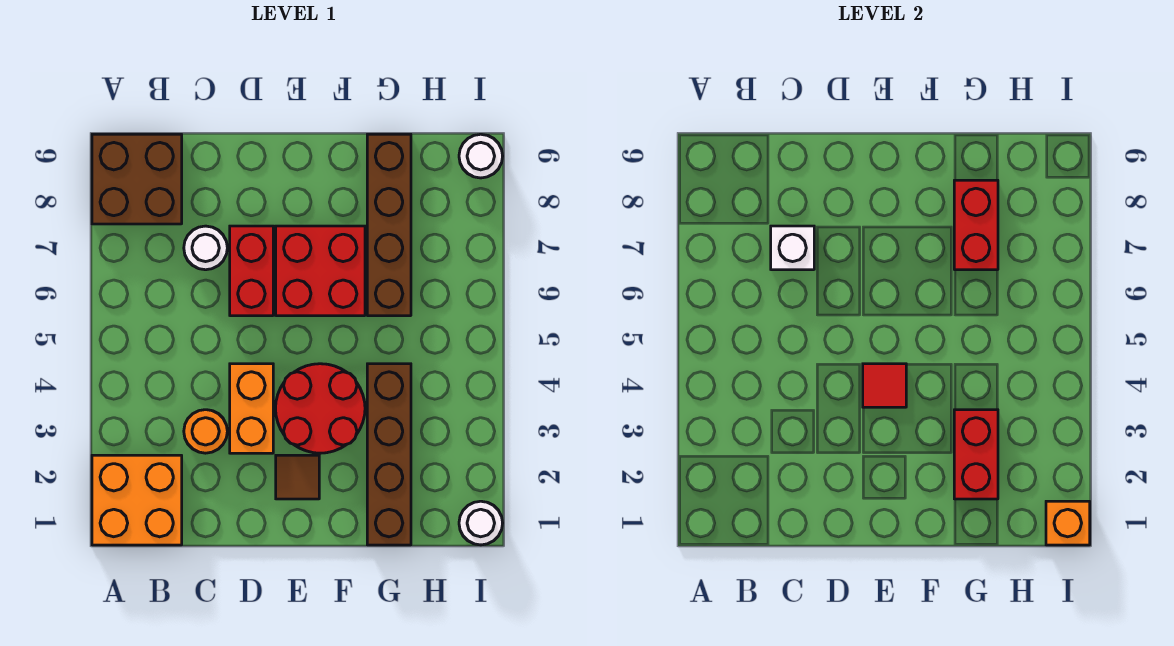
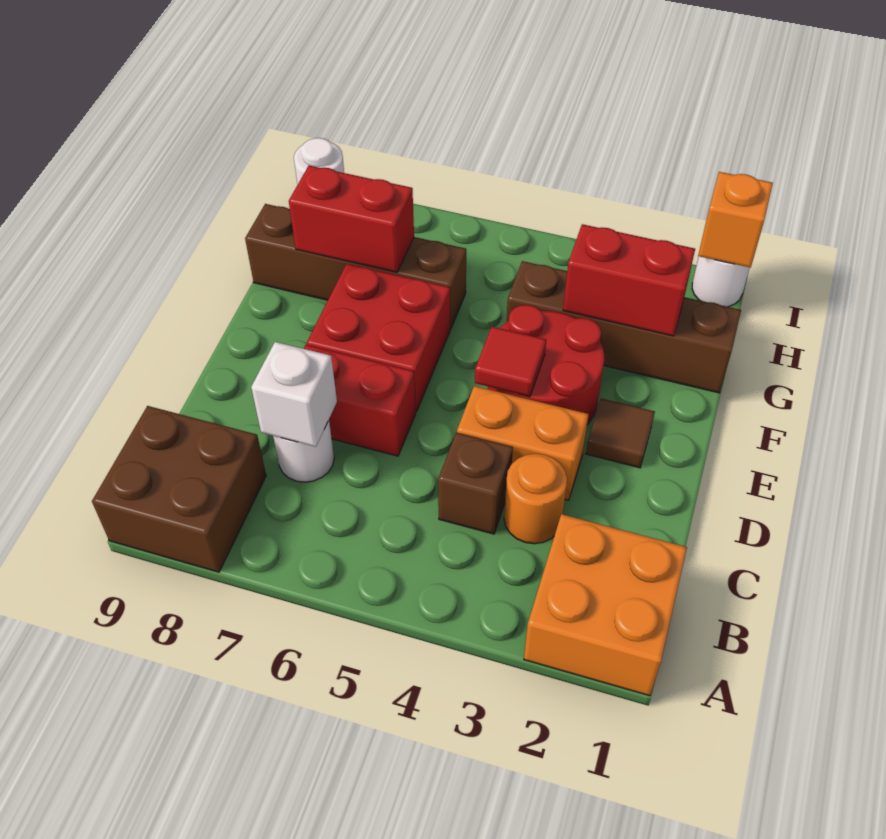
none -> brown 1x1 brick [438,432,513,534]

